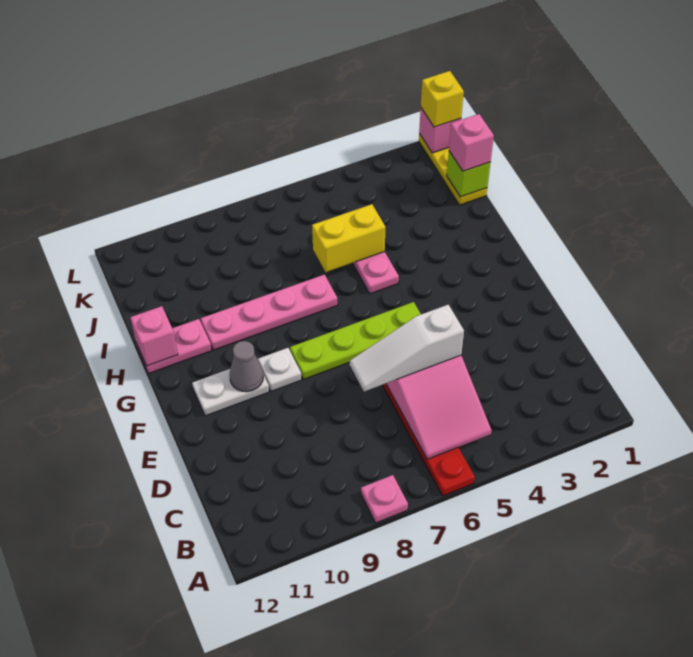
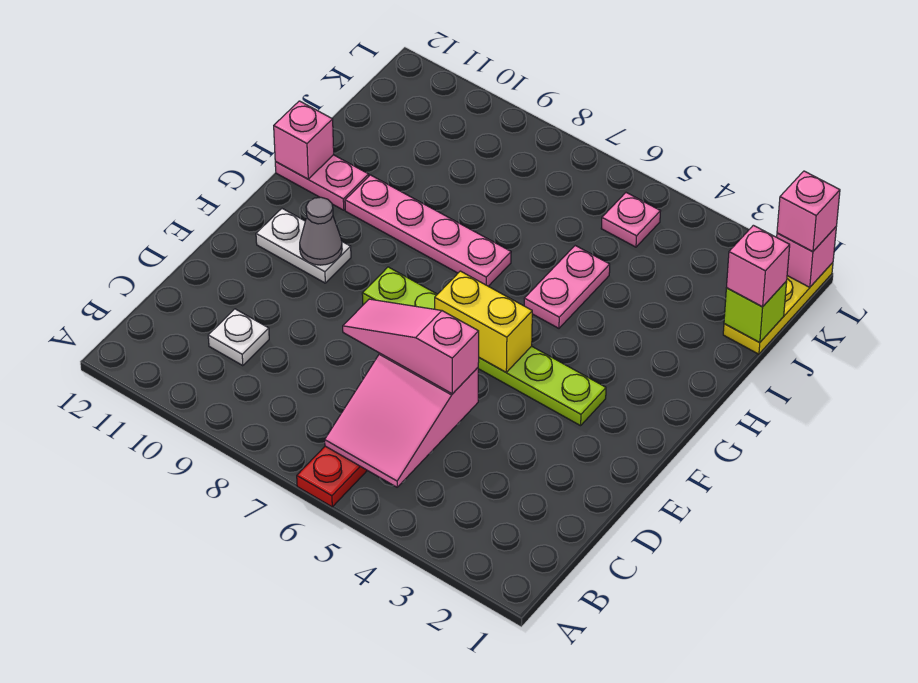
pink 1x1 plate [361,475,408,523] -> pink 1x1 plate moved to [601,193,660,247]
white 1x3 slope [350,305,464,392] -> pink 1x3 slope [343,299,479,394]
lime 1x4 plate [290,302,421,380] -> lime 1x6 plate [362,267,606,426]
white 1x1 plate [258,348,302,391] -> white 1x1 plate moved to [208,309,269,366]
yellow 1x2 brick [312,204,385,272] -> yellow 1x2 brick moved to [435,271,532,372]
yellow 1x1 brick [421,71,464,127] -> pink 1x1 brick [777,171,840,251]

